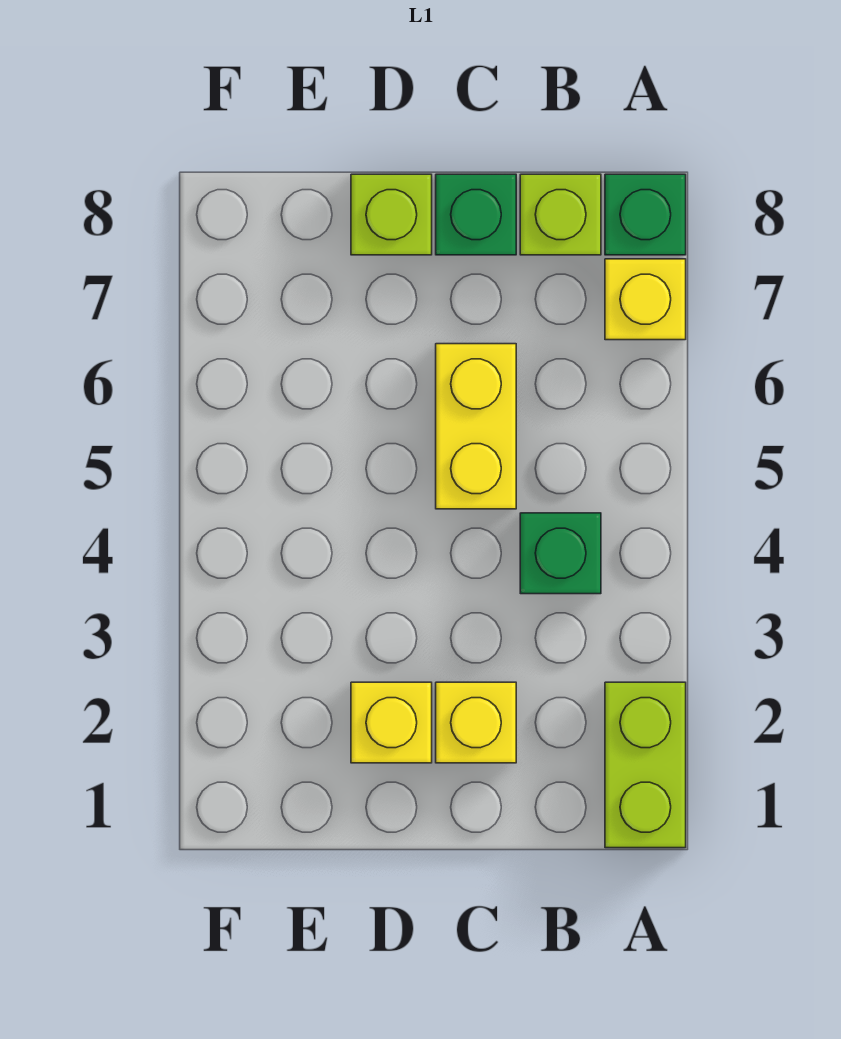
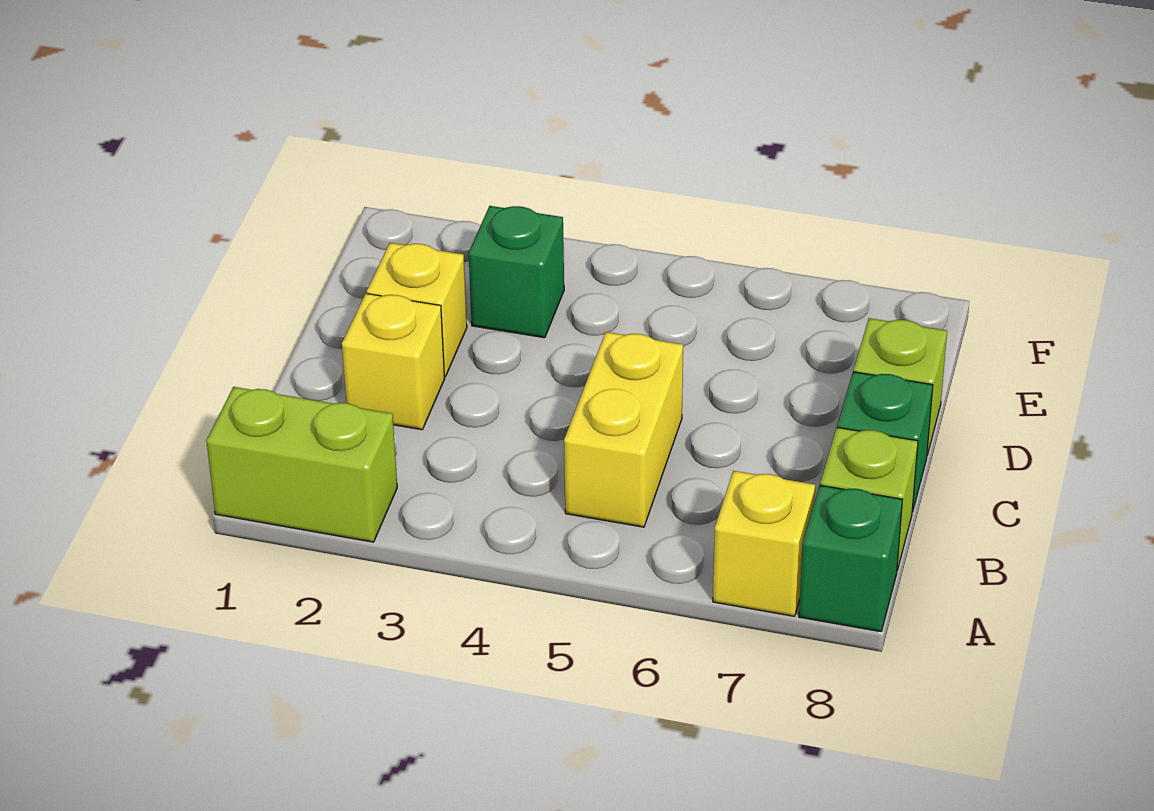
green 1x1 brick [520,513,601,594] -> green 1x1 brick moved to [469,206,564,338]
yellow 1x2 brick [436,344,516,509] -> yellow 1x2 brick turned to [564,332,683,527]

